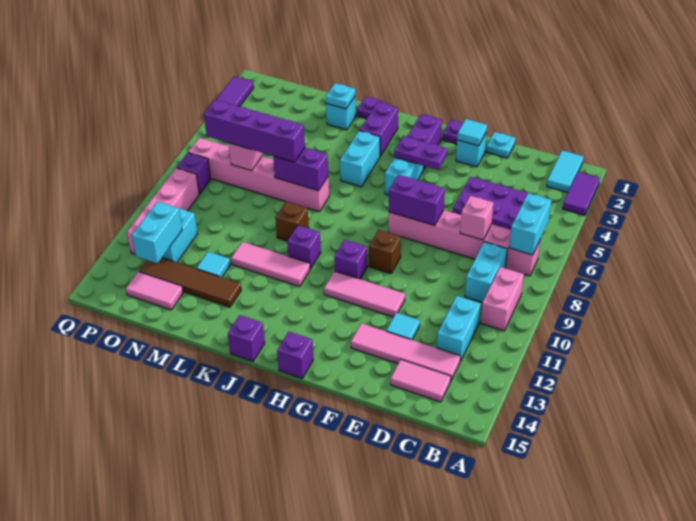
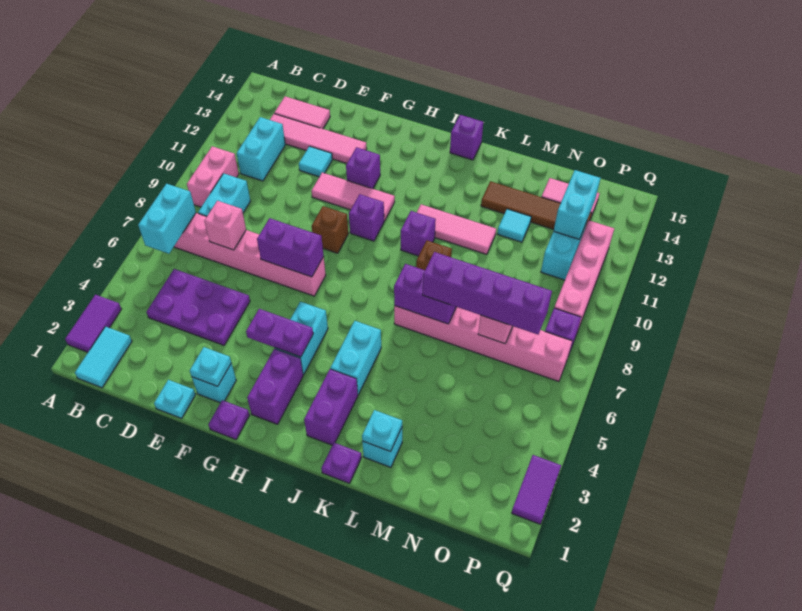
cyan 1x1 tile [457,119,487,146] -> cyan 1x1 plate [190,347,231,386]
purple 1x1 brick [277,332,313,378] -> purple 1x1 brick moved to [346,147,380,189]

